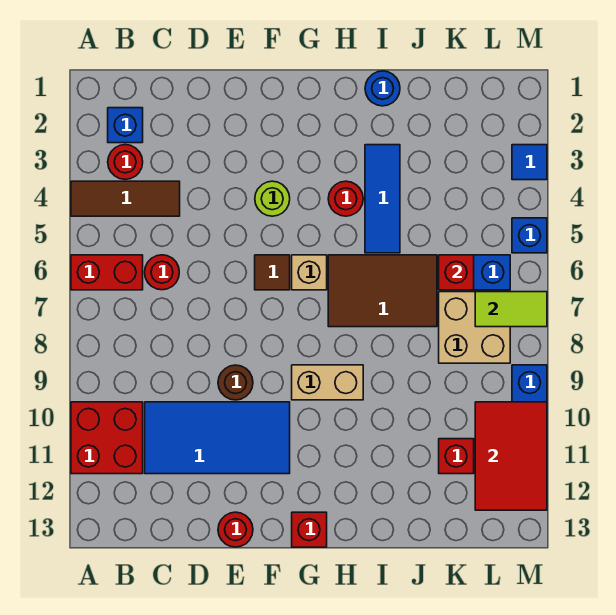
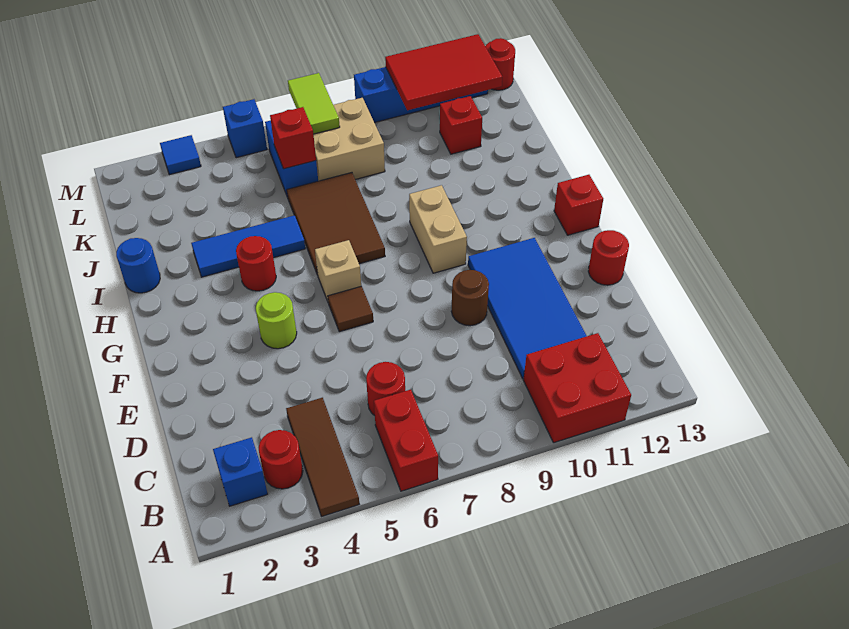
none -> red 1x1 round brick [485,38,515,90]

